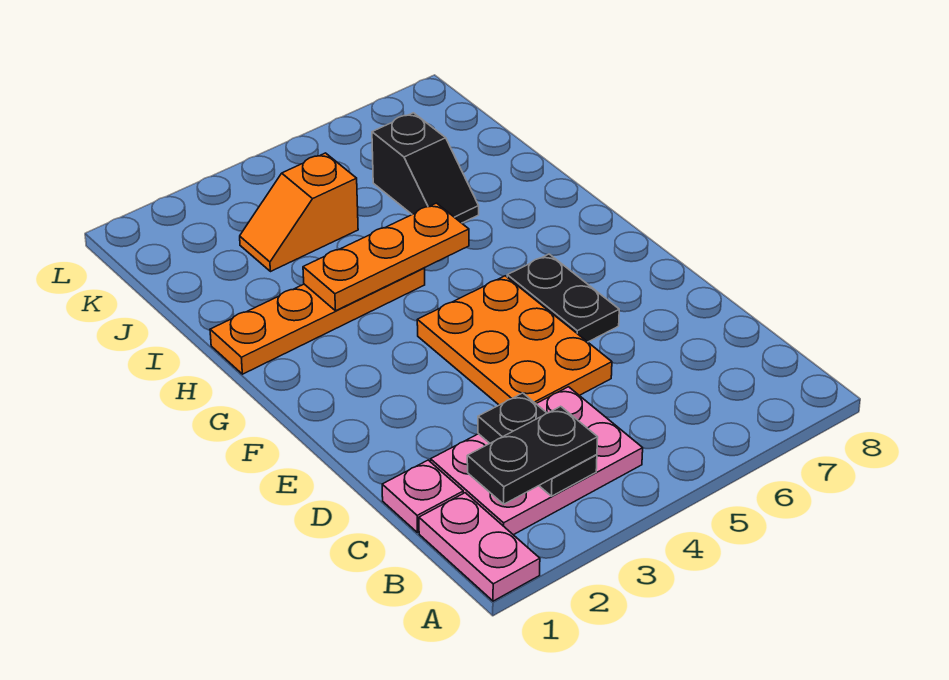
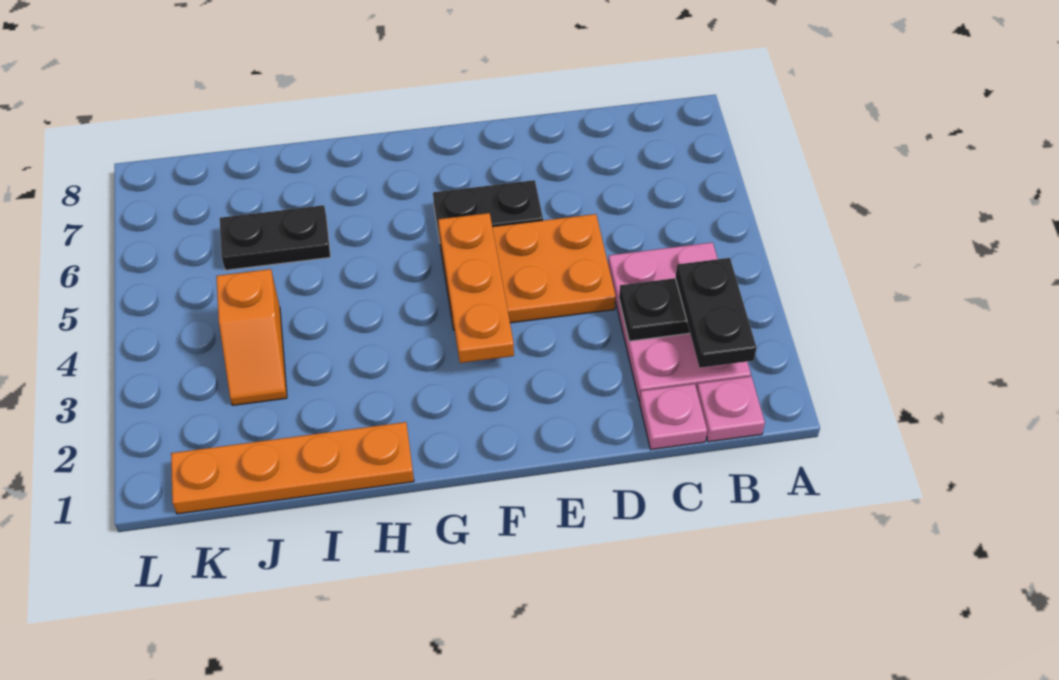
pink 1x2 plate [419,493,540,601] -> pink 1x1 plate [697,376,765,442]
orange 1x4 plate [210,268,425,374] -> orange 1x4 plate turned to [171,422,414,514]
orange 1x3 plate [303,203,469,311] -> orange 1x3 plate moved to [438,213,514,363]
black 1x2 slope [372,113,479,223] -> black 1x2 plate [220,205,330,270]

